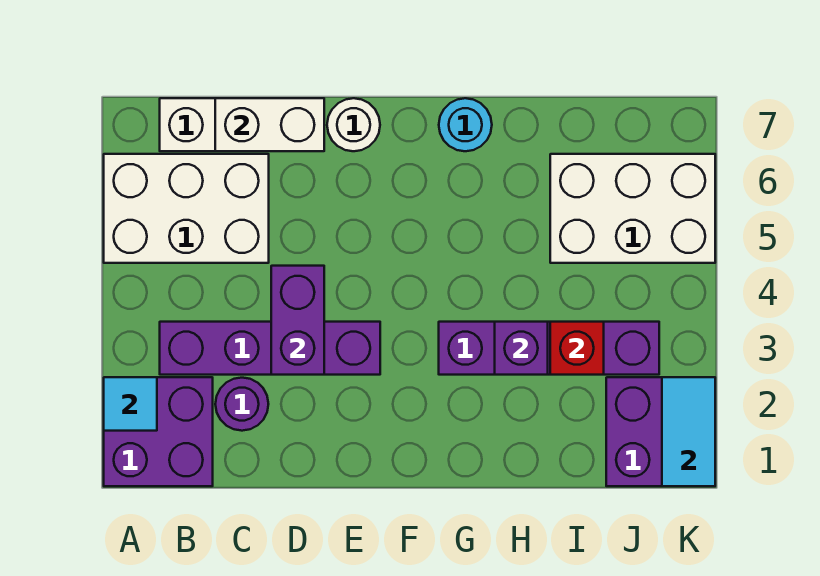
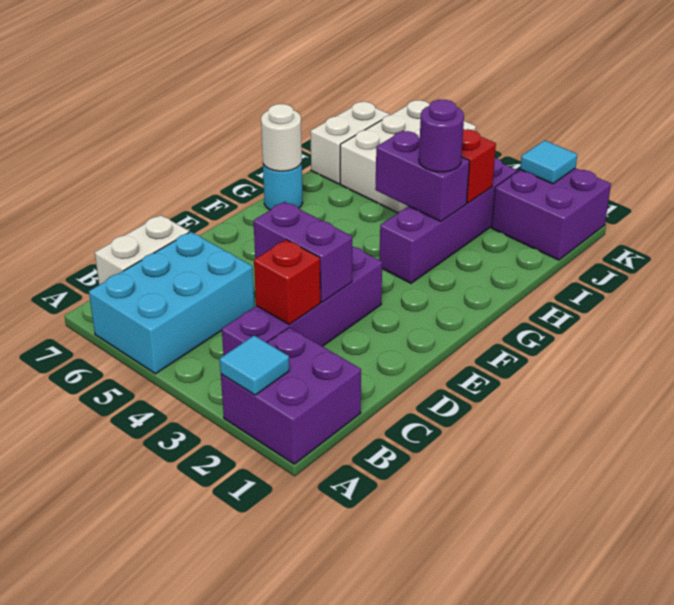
white 2x3 brick [104,154,269,263] -> cyan 2x3 brick [89,232,254,374]
purple 1x1 round brick [215,378,268,431] -> purple 1x1 round brick moved to [419,100,464,172]
none -> red 1x1 brick [254,240,320,325]
white 1x2 brick [215,98,324,151] -> white 1x2 brick moved to [311,102,390,184]
white 1x1 round brick [327,98,380,151] -> white 1x1 round brick moved to [261,104,302,171]
purple 1x1 brick [495,322,548,375] -> purple 1x2 brick [375,131,469,221]
cyan 1x2 tile [662,377,715,486] -> cyan 1x1 tile [520,140,577,184]

